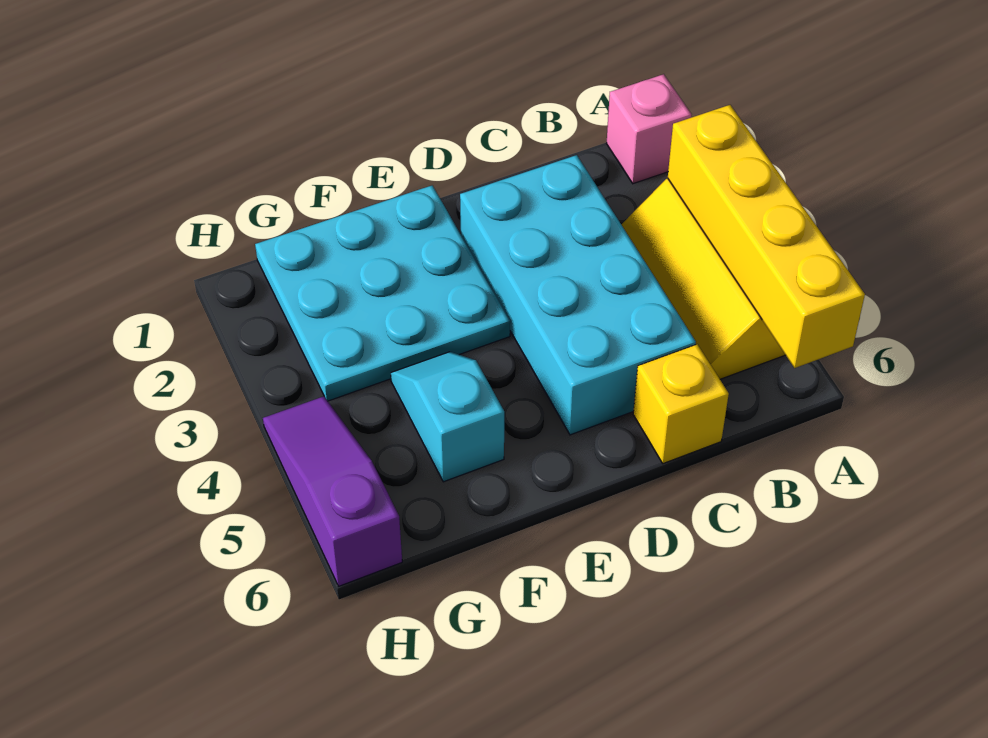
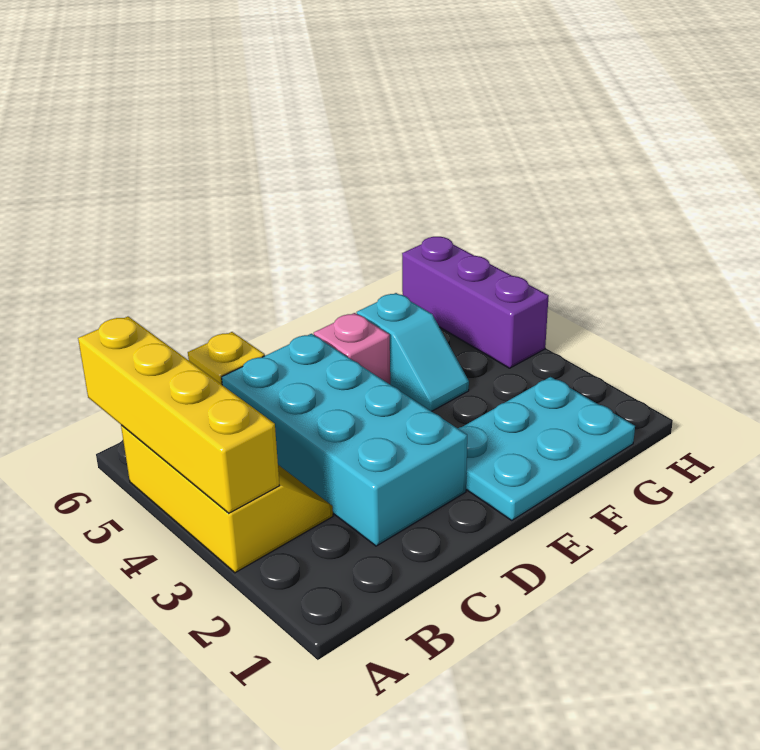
pink 1x1 brick [607,74,692,184] -> pink 1x1 brick moved to [314,313,390,384]
cyan 3x3 plate [255,186,510,401] -> cyan 2x3 plate [458,377,635,520]
purple 1x3 slope [263,396,402,586] -> purple 1x3 brick [402,237,549,368]

